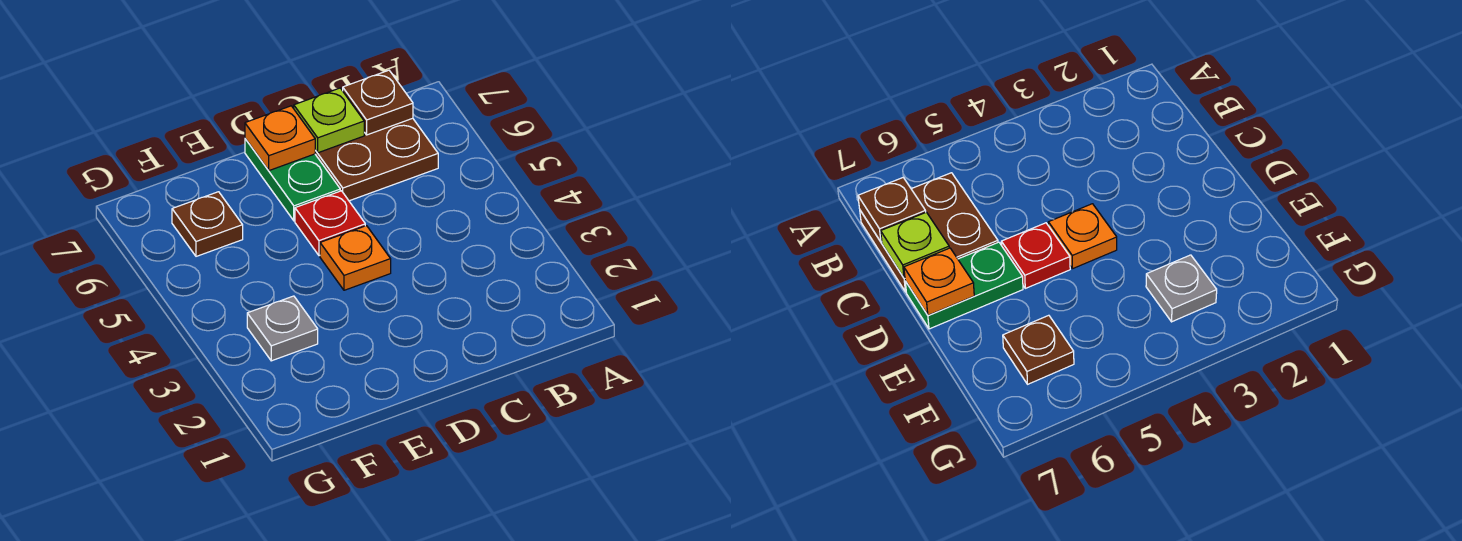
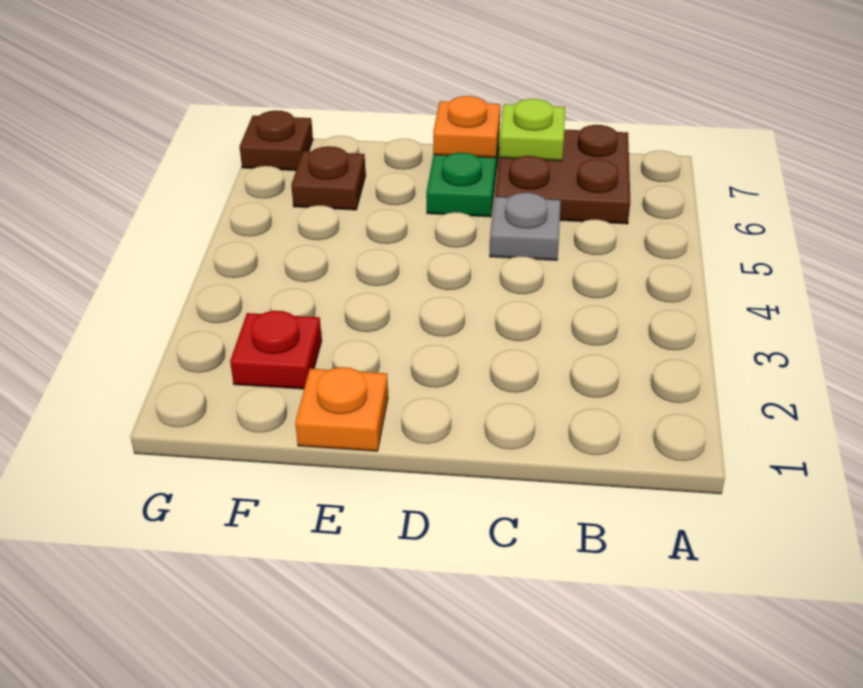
brown 1x1 plate [343,70,413,135] -> brown 1x1 plate moved to [239,110,313,171]
orange 1x1 plate [320,226,391,290] -> orange 1x1 plate moved to [295,367,388,451]
red 1x1 plate [295,191,365,256] -> red 1x1 plate moved to [230,311,322,389]
grey 1x1 plate [247,296,318,361] -> grey 1x1 plate moved to [490,193,561,260]

